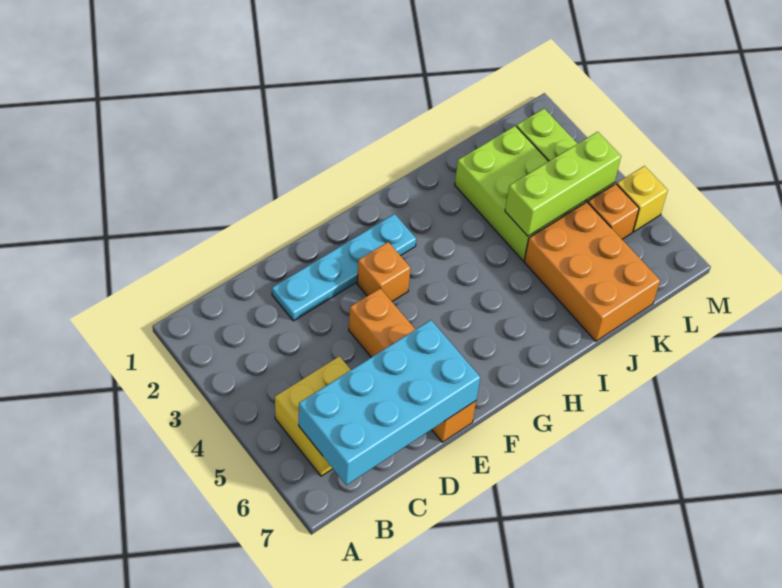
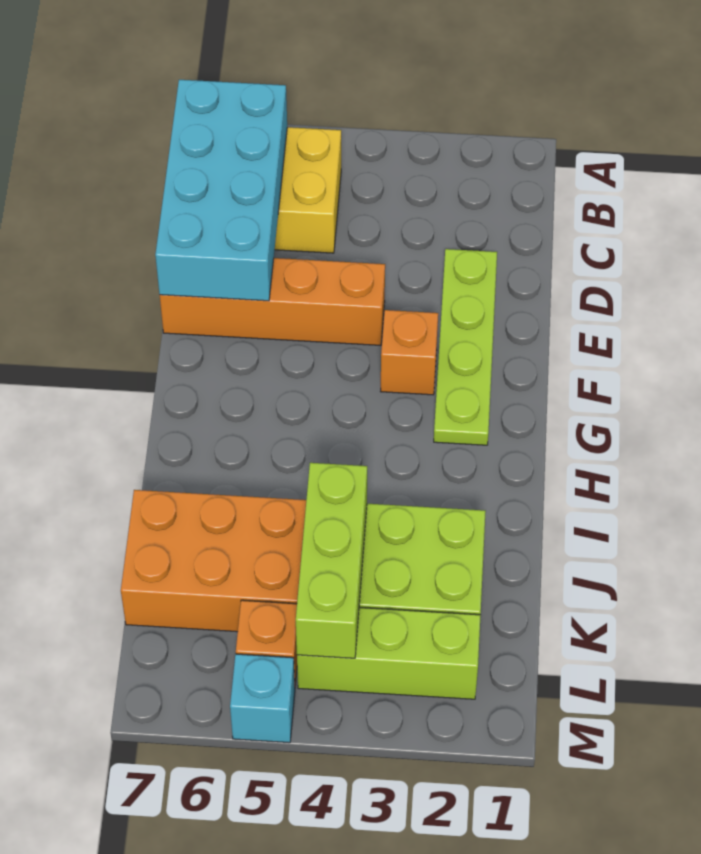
cyan 1x4 plate [272,214,416,321] -> lime 1x4 plate [434,249,497,445]
yellow 1x1 brick [617,166,668,232] -> cyan 1x1 brick [230,654,295,743]

